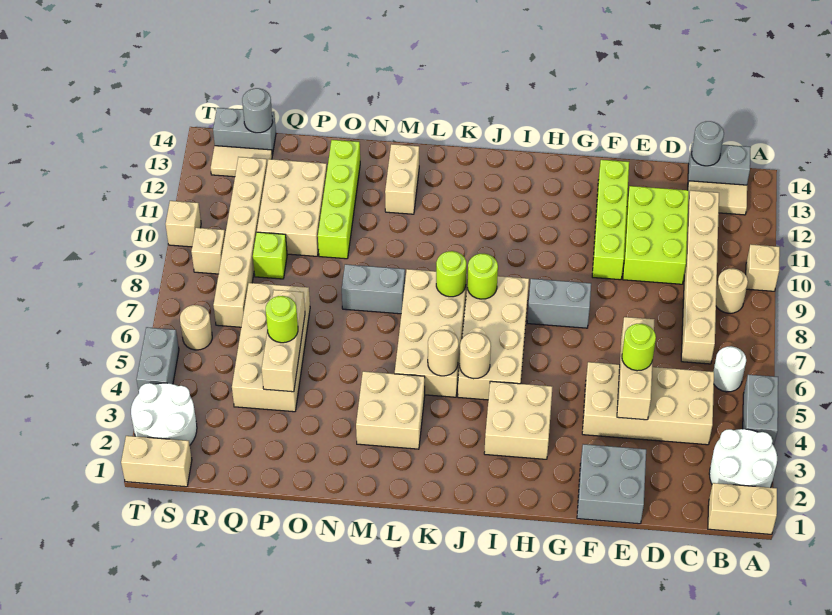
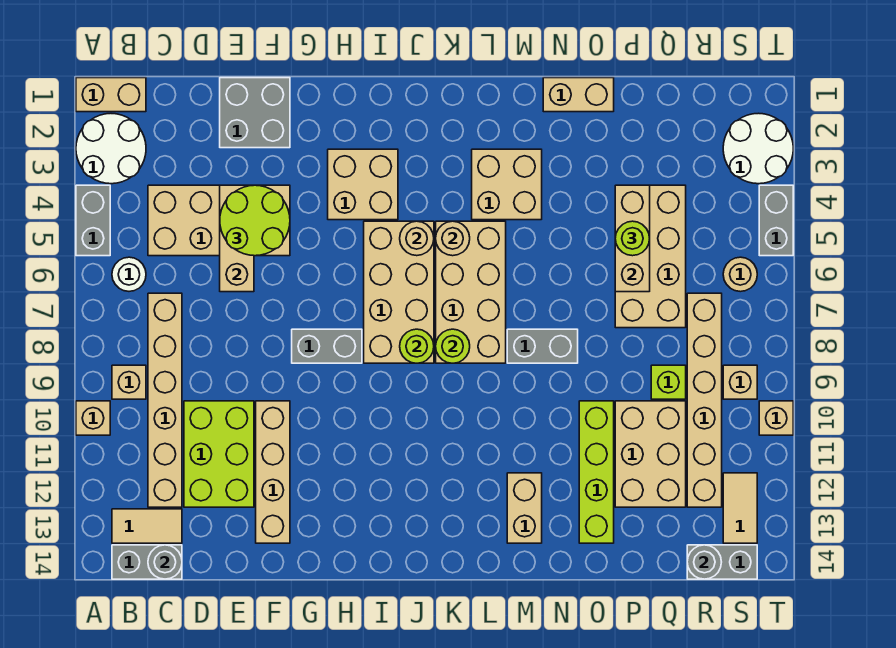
tan 1x1 round brick [716,268,748,313] -> tan 1x1 brick [112,365,146,399]
lime 1x1 round brick [622,324,656,371] -> lime 2x2 round brick [220,185,290,256]
lime 1x4 brick [592,160,629,280] -> tan 1x4 brick [256,401,290,543]
tan 1x2 tile [211,146,272,177] -> tan 1x2 tile turned to [723,473,757,543]
tan 1x2 brick [121,436,192,487] -> tan 1x2 brick moved to [543,78,614,112]

